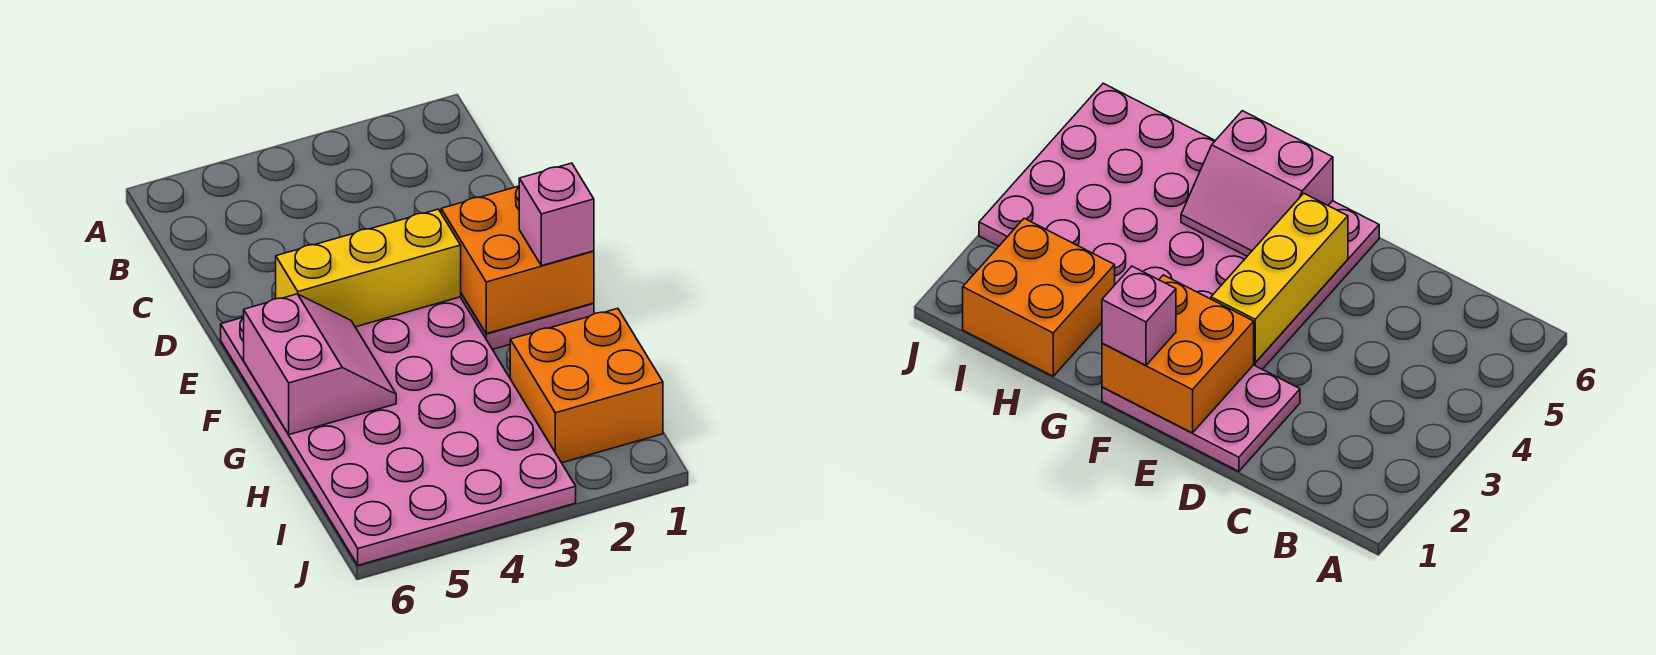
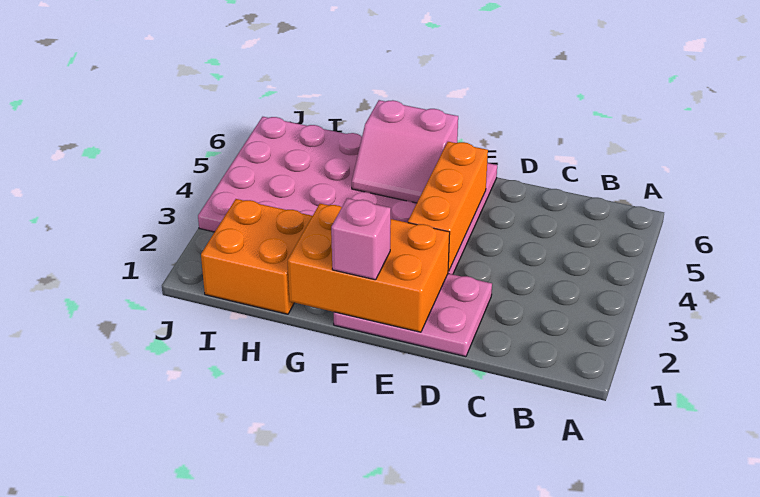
orange 2x2 brick [441,186,594,334] -> orange 2x3 brick [287,204,450,332]
yellow 1x3 brick [276,209,461,327] -> orange 1x3 brick [408,142,488,271]

